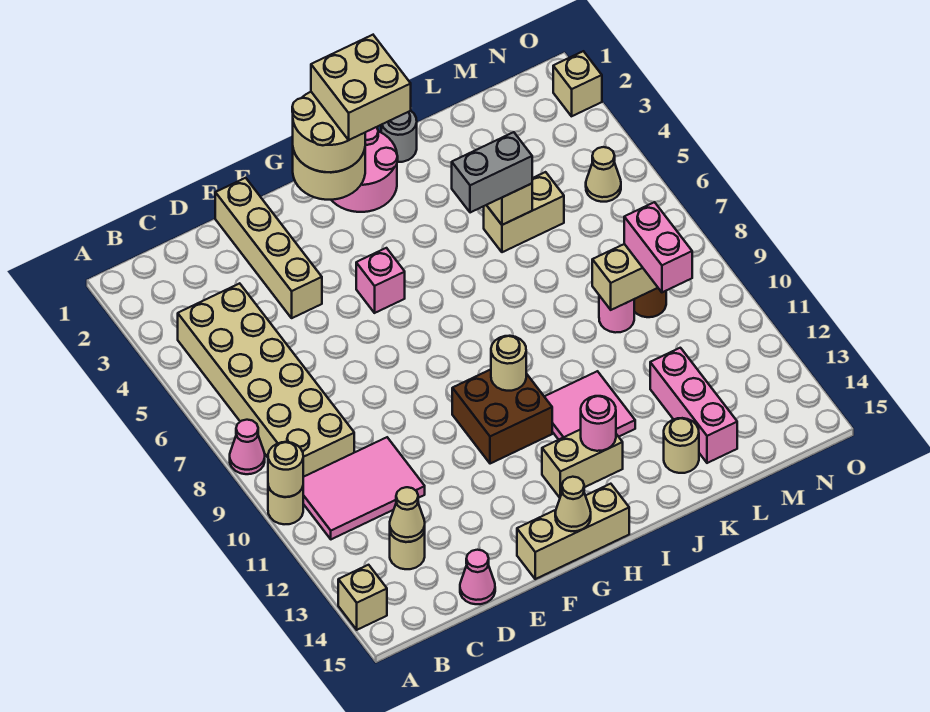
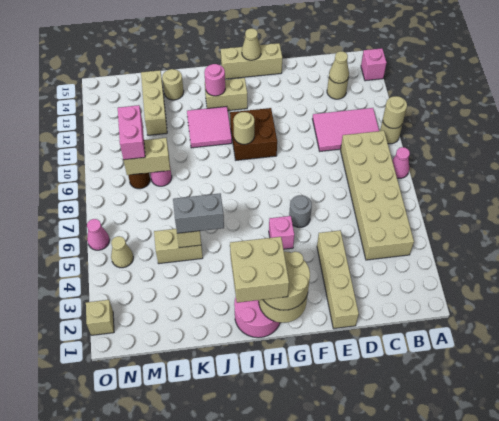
tan 1x1 brick [338,565,387,630] -> pink 1x1 brick [361,48,386,81]
pink 1x1 cone [460,550,495,604] -> pink 1x1 cone moved to [87,219,110,250]
grey 1x1 round brick [381,111,417,162] -> grey 1x1 round brick moved to [289,195,312,227]
pink 1x3 brick [650,348,737,463] -> tan 1x3 brick [141,70,167,135]

